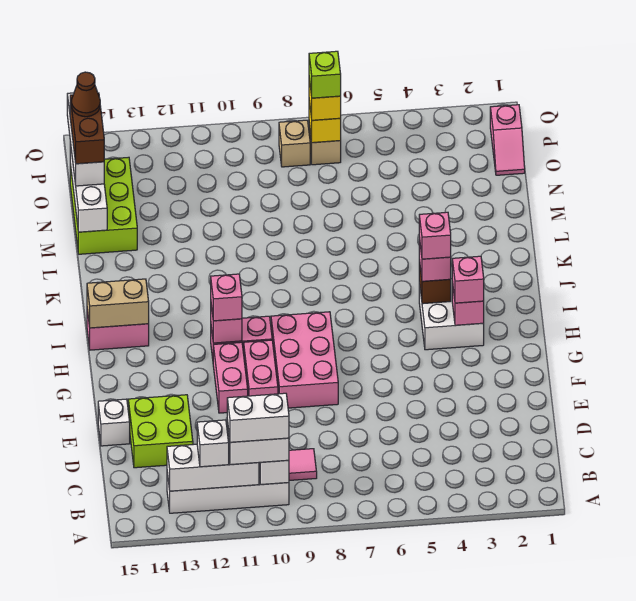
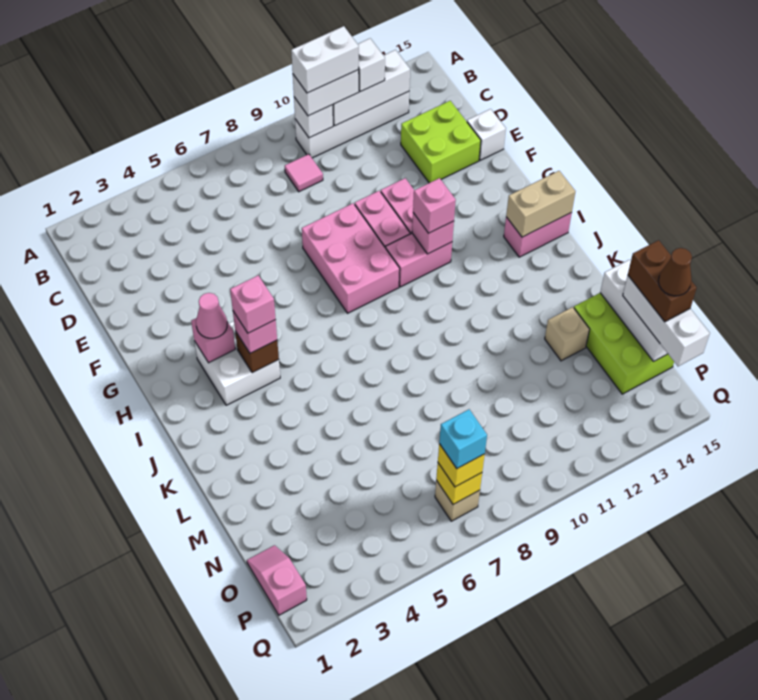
pink 1x1 brick [452,256,484,303] -> pink 1x1 cone [196,293,227,338]
lime 1x1 brick [309,51,341,98] -> cyan 1x1 brick [439,409,487,468]
tan 1x1 brick [279,120,310,167] -> tan 1x1 brick moved to [545,307,590,361]

